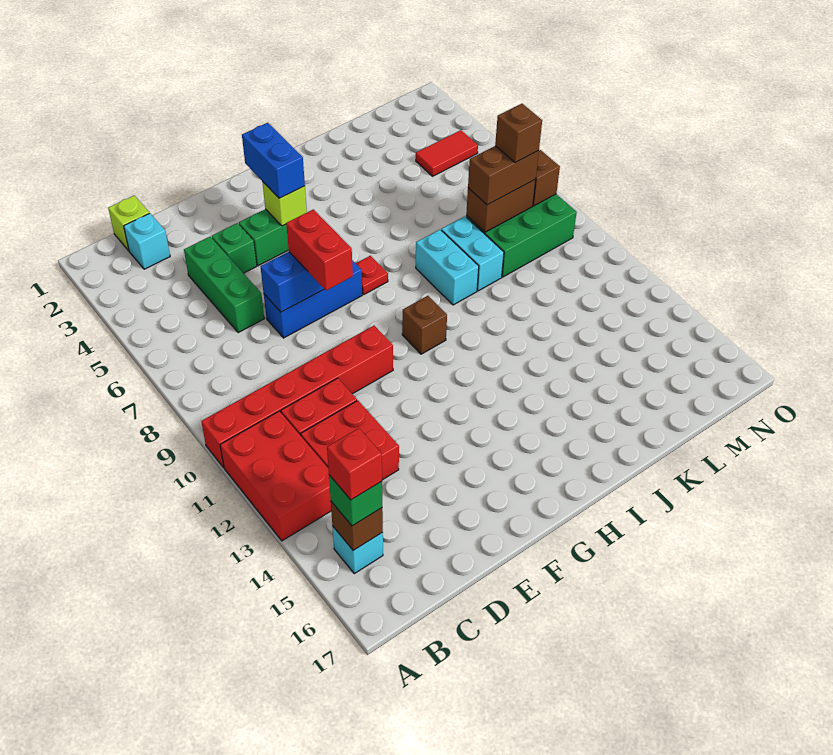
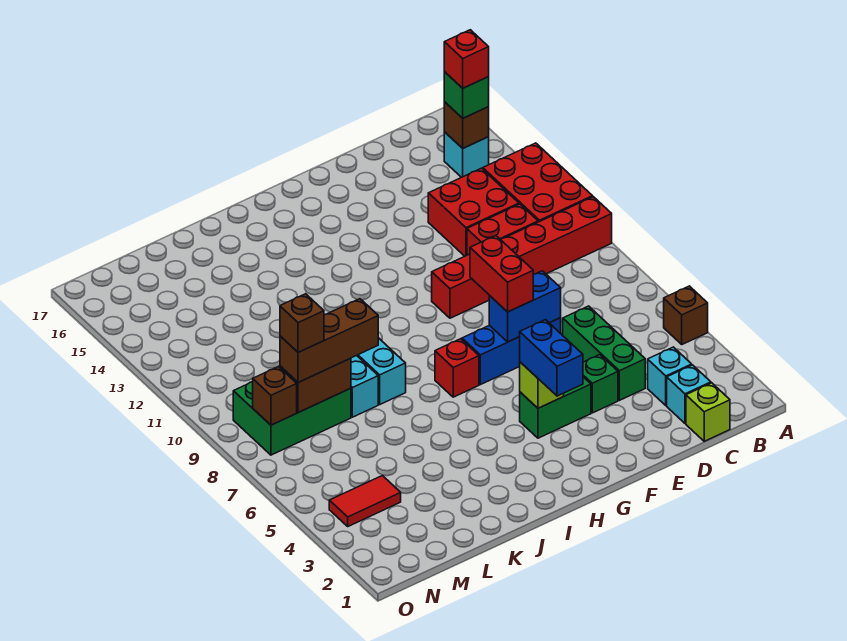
none -> cyan 1x1 brick [648,347,692,406]
red 1x1 plate [356,256,388,294] -> red 1x1 brick [435,339,479,397]
brown 1x1 brick [402,296,447,354] -> brown 1x1 brick moved to [664,286,708,344]
brown 1x2 brick [468,146,539,205] -> brown 1x3 brick [280,299,378,383]

